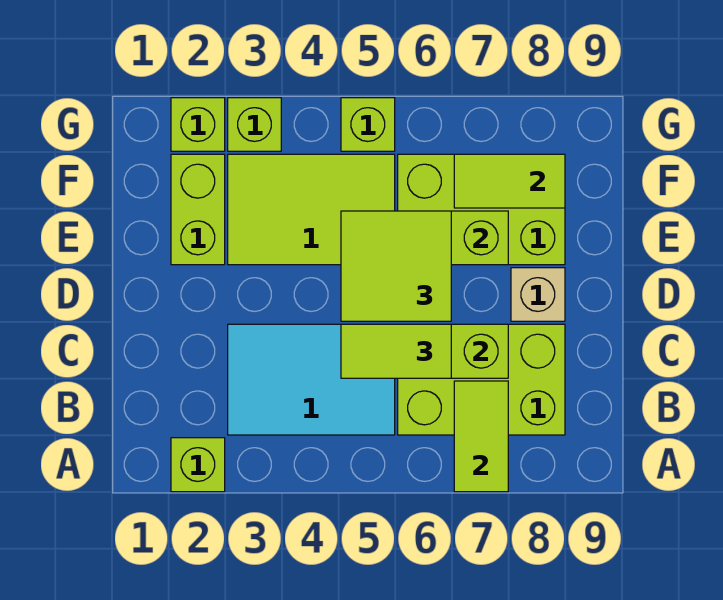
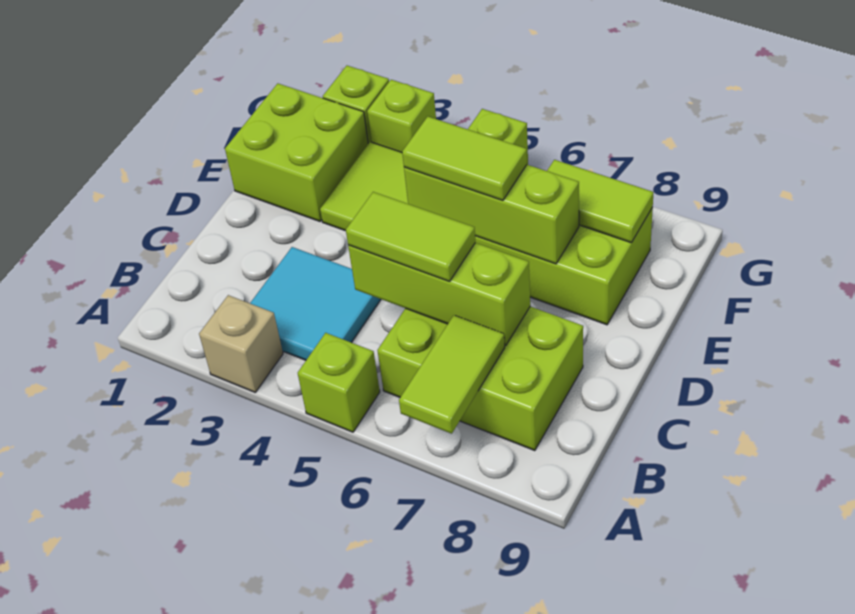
lime 1x1 brick [171,438,225,492] -> lime 1x1 brick moved to [298,333,380,432]
cyan 2x3 tile [228,324,395,435] -> cyan 2x2 tile [250,247,381,360]
lime 2x2 tile [341,211,451,321] -> lime 1x2 tile [402,117,527,200]
tan 1x1 brick [511,268,565,321] -> tan 1x1 brick moved to [199,295,283,392]
lime 1x2 brick [171,154,225,265] -> lime 2x2 brick [225,84,368,221]

